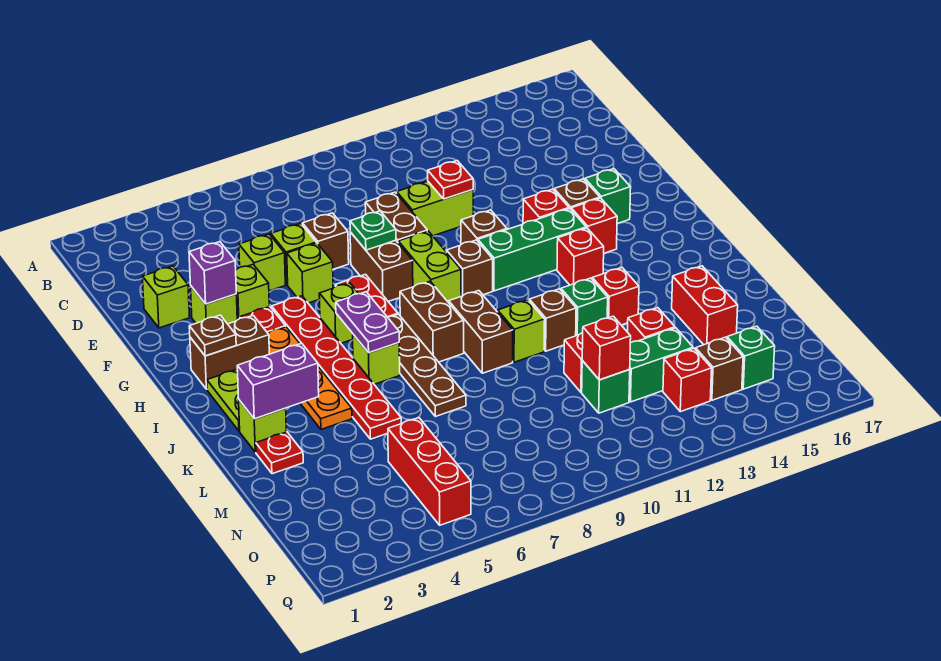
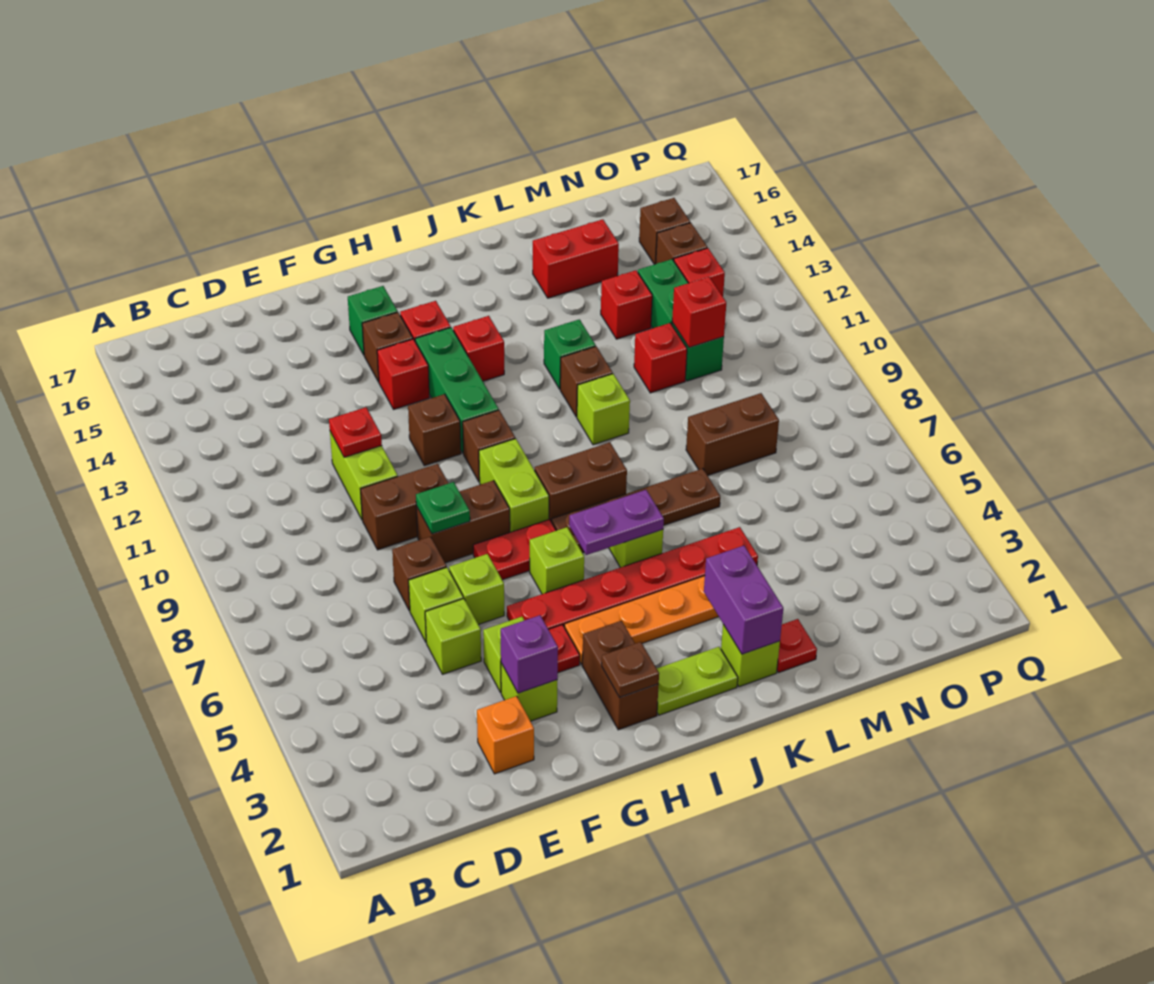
lime 1x1 brick [142,266,190,328] -> orange 1x1 brick [477,696,534,774]
lime 1x2 brick [398,231,461,303] -> lime 1x2 brick turned to [479,439,549,532]
brown 1x2 brick [449,291,513,373] -> brown 1x2 brick moved to [686,393,779,475]
red 1x1 brick [592,268,639,325] -> none
red 1x3 brick [388,418,471,525] -> none
green 1x1 brick [727,326,775,389] -> brown 1x1 brick [639,198,690,265]

